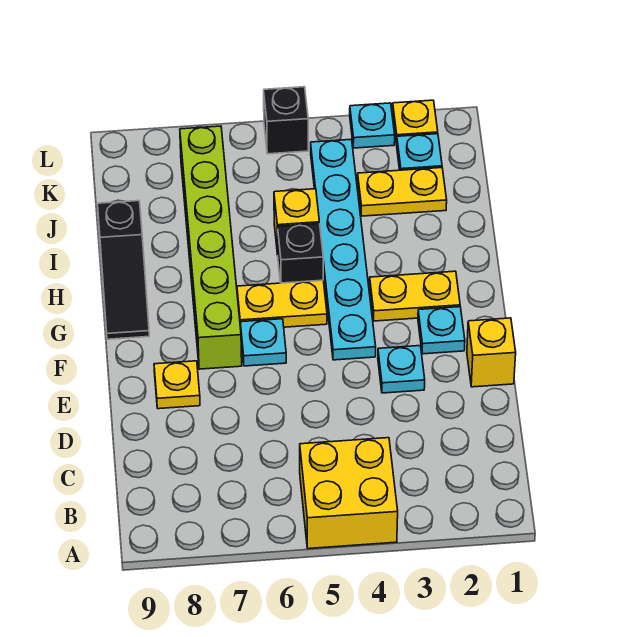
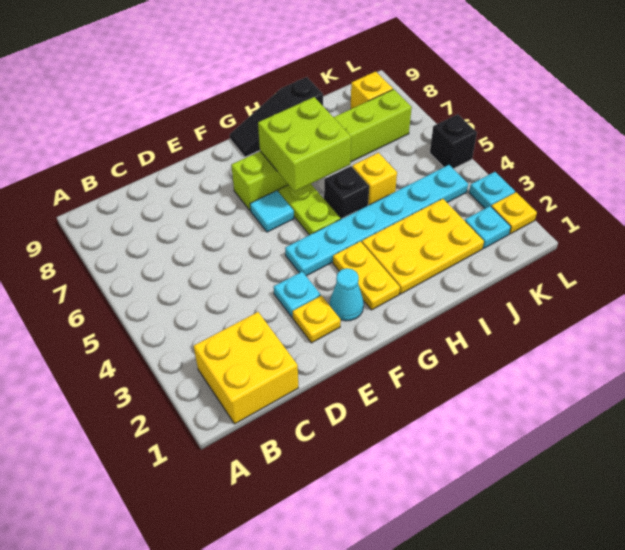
yellow 2x2 brick [300,438,398,549] -> yellow 2x2 brick moved to [193,312,298,424]
yellow 1x1 brick [467,318,516,387] -> yellow 1x1 brick moved to [351,72,393,109]
yellow 1x1 plate [154,361,200,409] -> yellow 1x1 plate moved to [293,296,341,343]
cyan 1x1 plate [418,307,465,354] -> cyan 1x1 cone [330,268,364,321]
cyan 1x1 plate [240,319,286,366] -> cyan 1x1 tile [250,191,294,232]
yellow 1x2 plate [237,280,327,329] -> lime 1x2 plate [278,184,340,235]
none -> lime 2x2 brick [258,97,351,191]
yellow 1x2 plate [358,168,447,216] -> yellow 2x3 plate [362,199,484,294]

